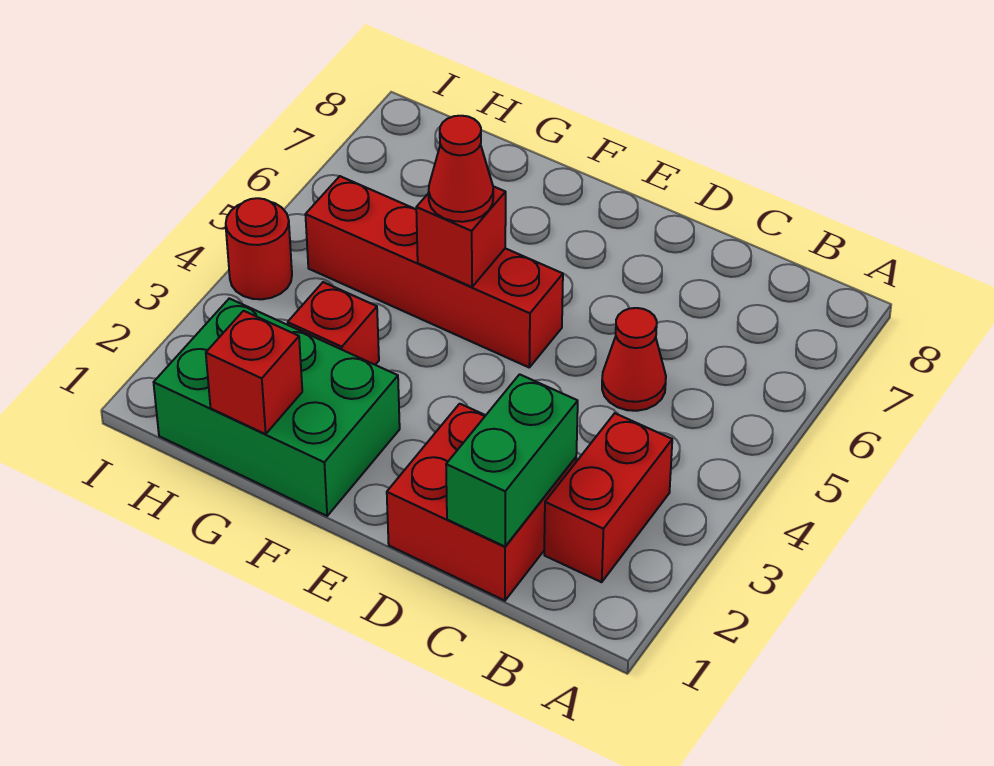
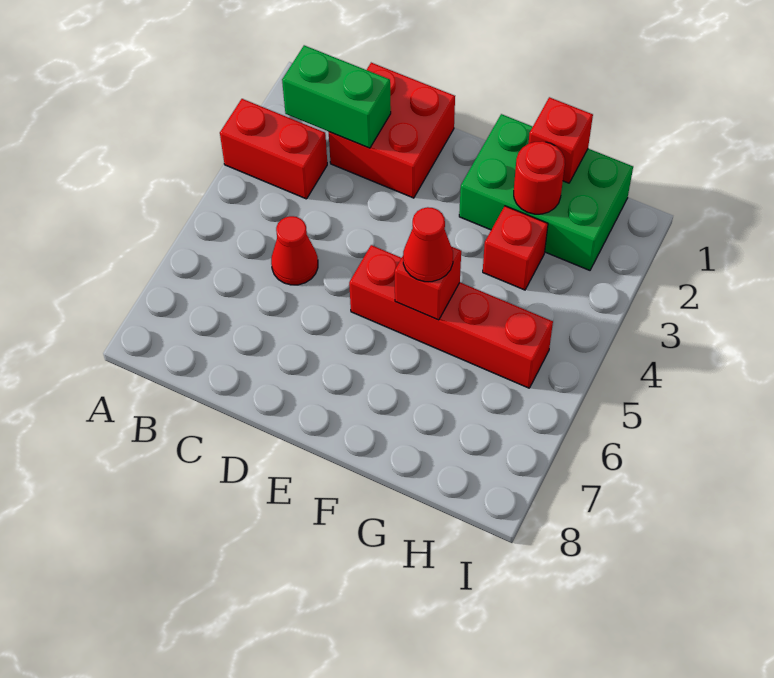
red 1x2 brick [544,413,672,582] -> red 1x2 brick turned to [220,99,327,199]
green 1x2 brick [446,374,578,546] -> green 1x2 brick turned to [282,45,391,148]
red 1x1 round brick [226,198,292,299] -> red 1x1 round brick moved to [514,141,565,214]

